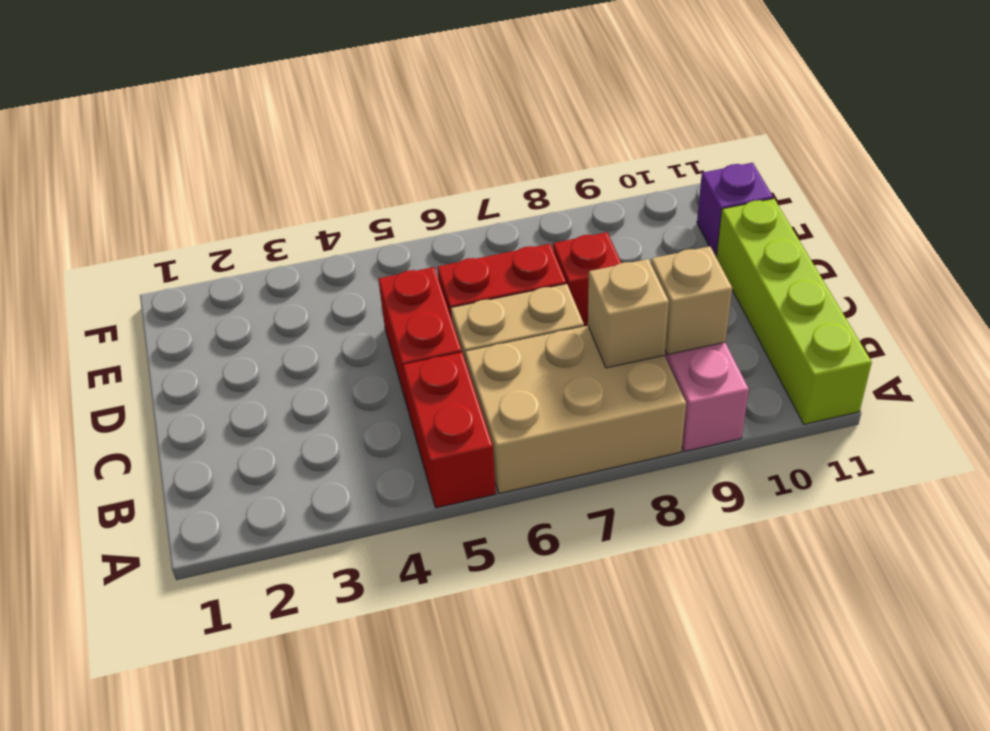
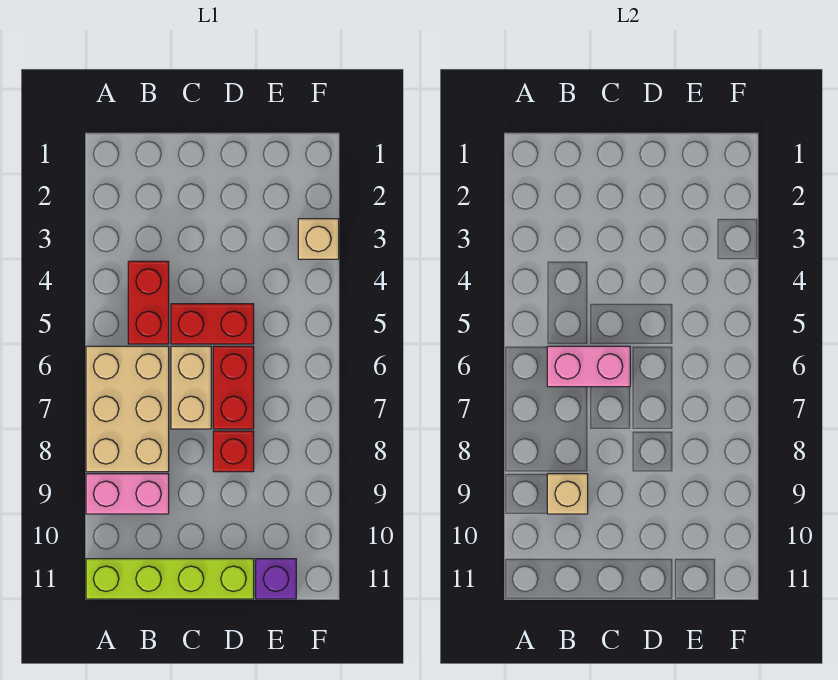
red 1x2 brick [403,352,496,508] -> red 1x2 brick turned to [128,261,169,344]
none -> pink 1x2 brick [547,346,630,387]
tan 1x1 brick [588,259,669,368] -> tan 1x1 brick moved to [298,219,339,259]

